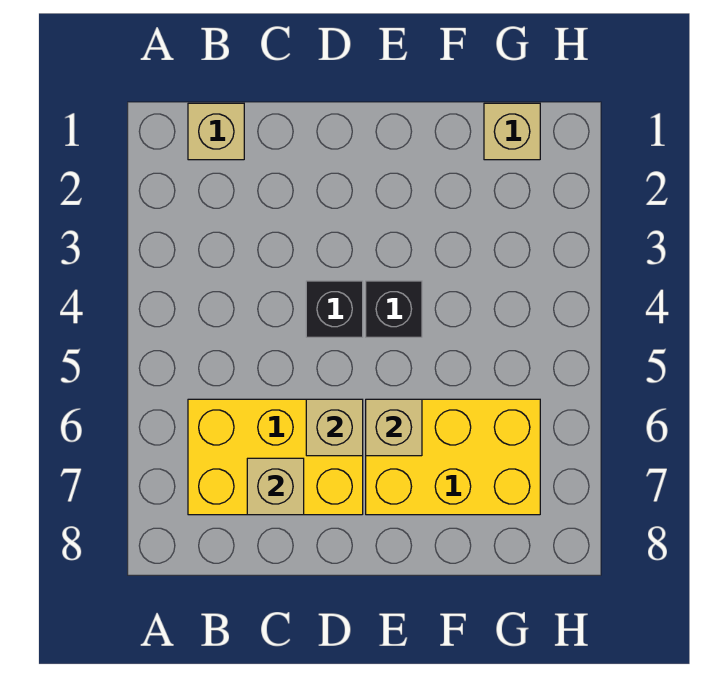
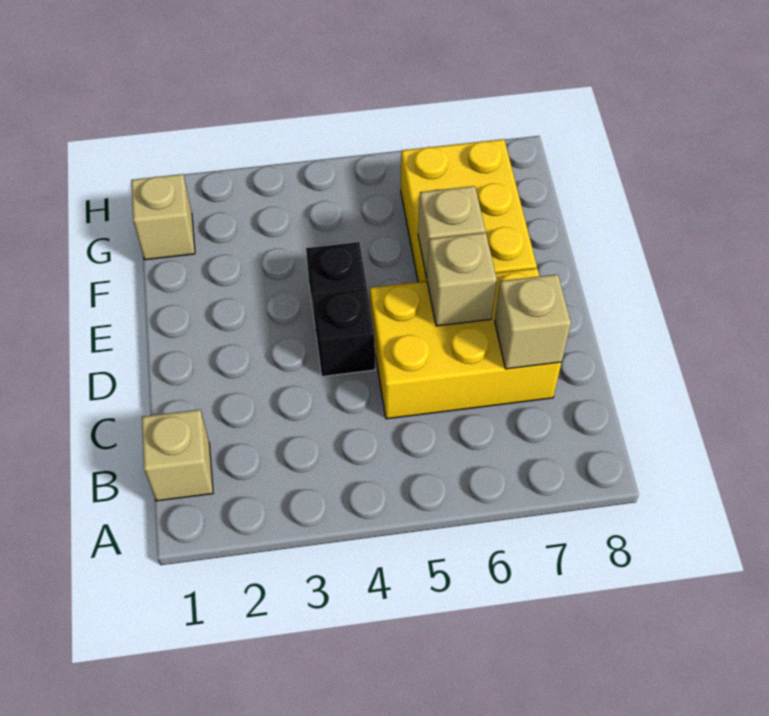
yellow 2x3 brick [188,399,363,515] -> yellow 2x3 brick turned to [370,268,562,419]

